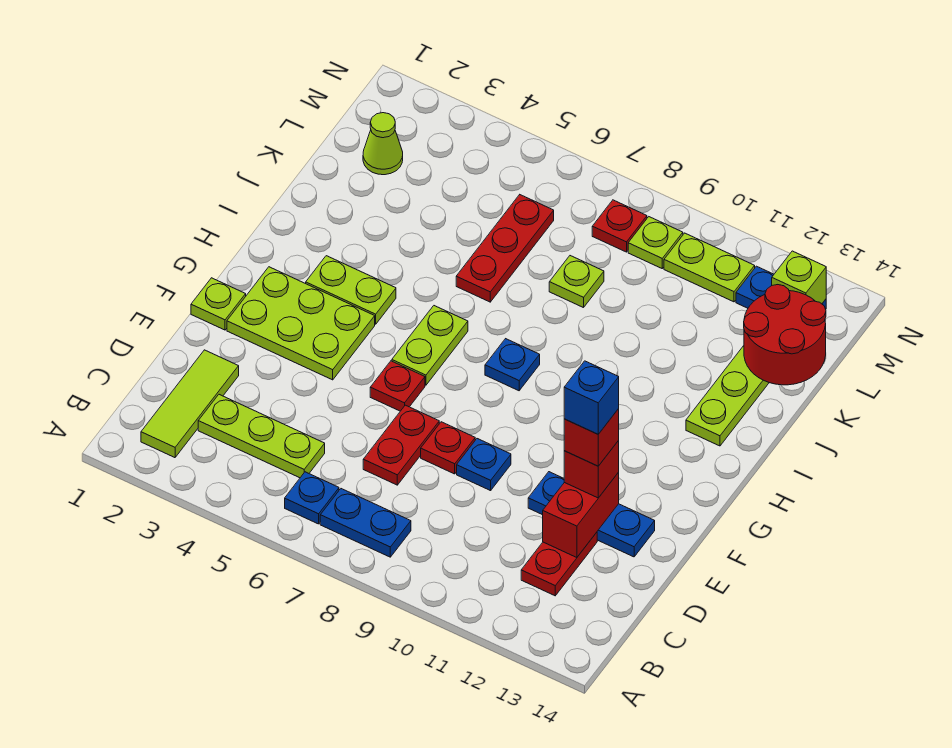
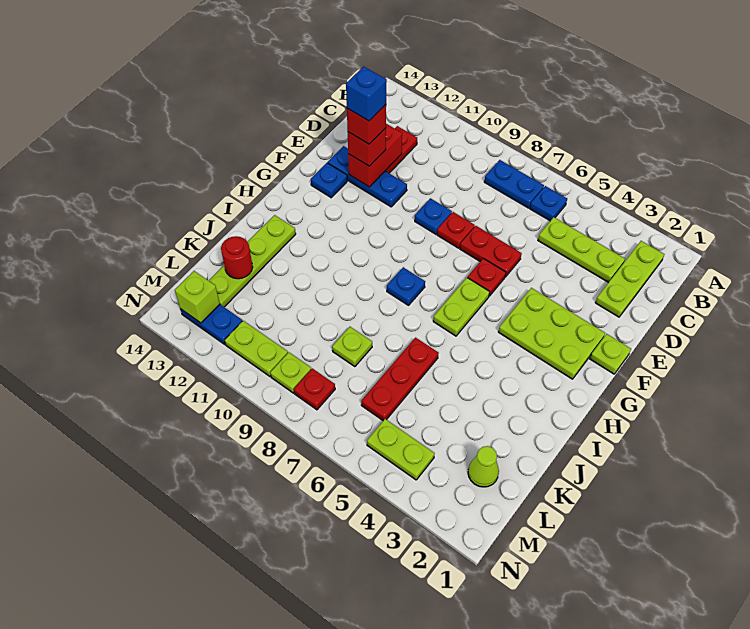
lime 1x3 tile [141,350,239,458] -> lime 1x3 plate [595,241,664,317]
red 1x2 plate [363,405,439,485] -> red 1x2 plate turned to [460,226,522,277]
none -> blue 1x1 plate [311,163,347,198]
lime 1x2 plate [306,256,396,324] -> lime 1x2 plate moved to [367,419,435,480]
red 2x2 round brick [744,285,826,385] -> red 1x1 round brick [221,236,253,279]

